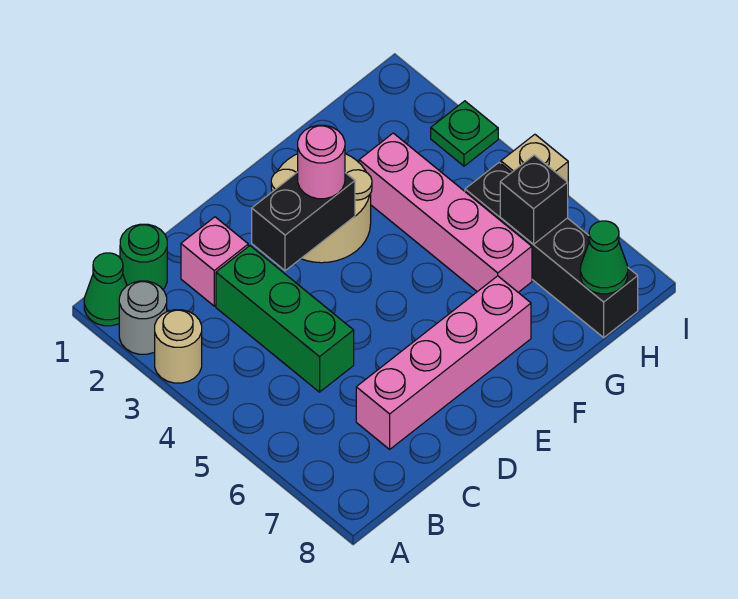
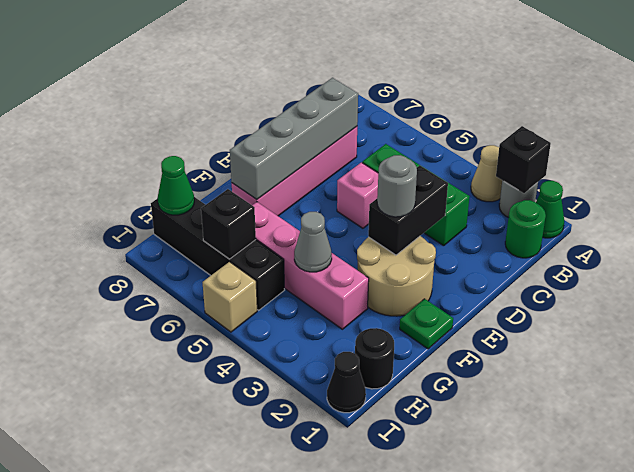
none -> black 1x1 brick [496,126,551,193]
tan 1x1 round brick [155,310,202,383] -> tan 1x1 cone [471,145,502,202]
pink 1x1 brick [181,217,248,306] -> pink 1x1 brick moved to [337,162,378,228]
none -> grey 1x4 brick [230,78,358,199]
pink 1x1 round brick [298,125,345,199] -> grey 1x1 round brick [377,155,417,217]
none -> grey 1x1 cone [294,212,332,272]
none -> black 1x1 round brick [355,328,394,389]
none -> black 1x1 cone [327,352,366,413]
green 1x1 plate [431,101,498,166] -> green 1x1 plate moved to [400,299,453,349]

